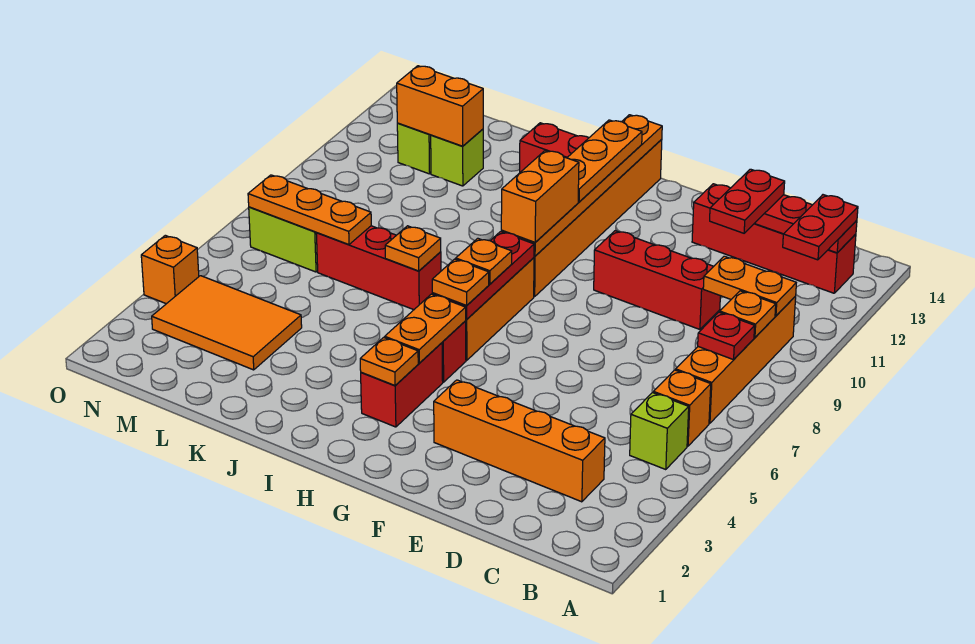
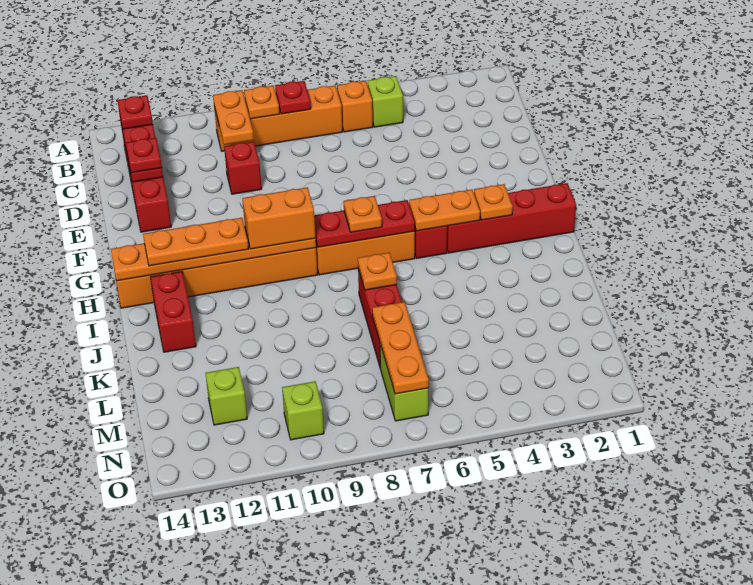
red 1x2 plate [783,195,858,260] -> red 1x1 plate [117,95,153,129]
orange 1x4 brick [434,380,605,502] -> none
red 1x3 brick [594,231,720,329] -> red 1x1 brick [224,142,262,194]
red 1x2 plate [710,169,785,233] -> red 1x1 plate [126,138,162,173]
red 1x2 brick [361,343,443,427] -> red 1x4 brick [447,183,576,253]
orange 1x1 plate [432,259,489,305] -> none
orange 2x3 tile [152,276,302,370] -> none
lime 1x1 brick [431,129,483,186] -> lime 1x1 brick moved to [282,381,324,440]
orange 1x2 brick [397,66,483,146] -> none
orange 1x1 brick [141,235,199,304] -> none

